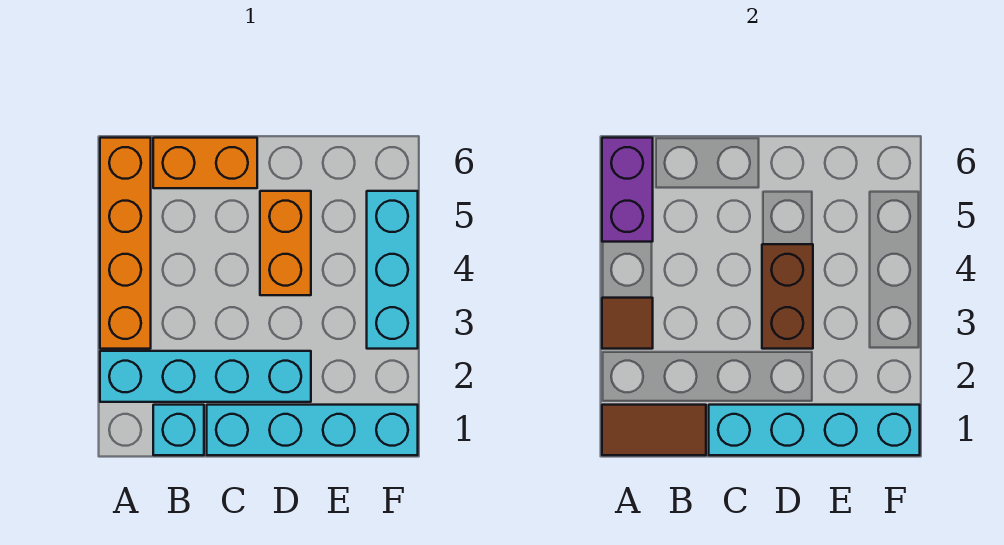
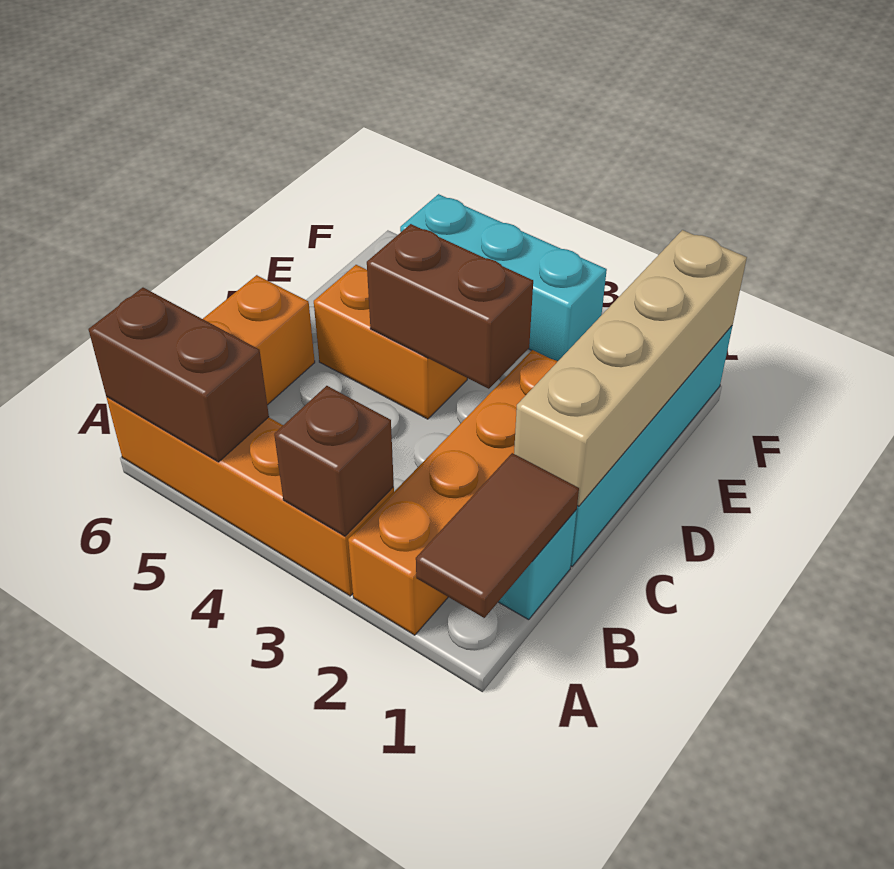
cyan 1x4 brick [100,351,311,402] -> orange 1x4 brick [348,350,558,635]
brown 1x1 tile [602,298,653,349] -> brown 1x1 brick [274,386,394,536]
purple 1x2 brick [602,138,653,242] -> brown 1x2 brick [88,288,269,462]
cyan 1x4 brick [709,405,920,455] -> tan 1x4 brick [514,230,747,506]

